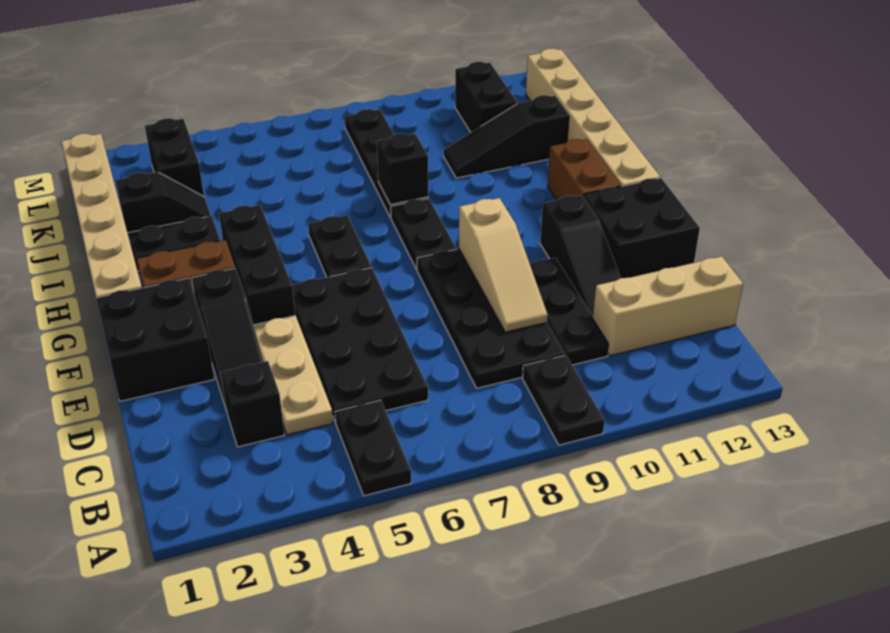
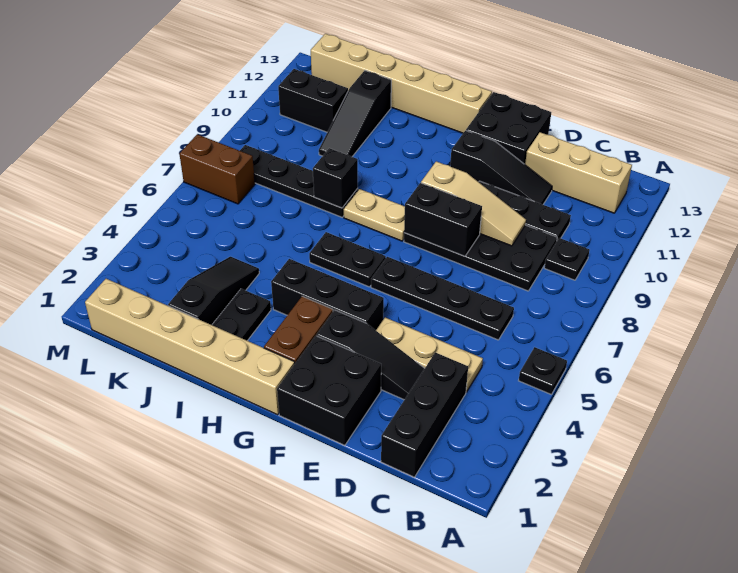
black 1x2 plate [335,400,411,496] -> black 1x1 plate [519,347,567,395]
black 1x2 plate [523,355,605,445] -> black 1x1 plate [544,238,590,280]
black 1x1 brick [221,361,284,447] -> black 1x3 brick [381,352,468,477]
black 2x4 plate [292,268,428,423] -> black 1x4 plate [371,257,514,340]
tan 1x3 brick [593,256,743,356] -> tan 1x3 brick turned to [525,132,632,213]
black 1x2 plate [391,198,456,269] -> tan 1x2 plate [344,189,405,241]
brown 1x2 brick [548,139,621,200] -> brown 1x2 brick moved to [180,134,255,204]
black 1x2 slope [116,172,211,237] -> black 1x3 slope [168,257,259,325]
black 1x2 brick [145,118,204,196] -> black 1x2 brick moved to [404,183,482,256]

